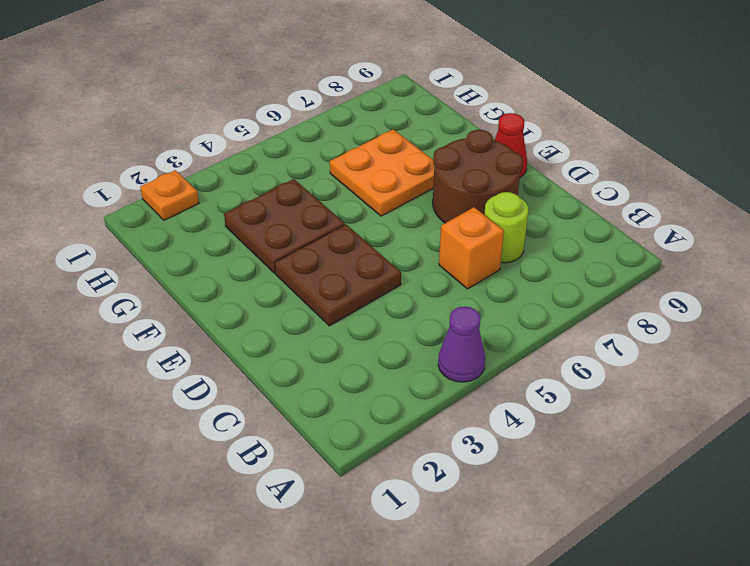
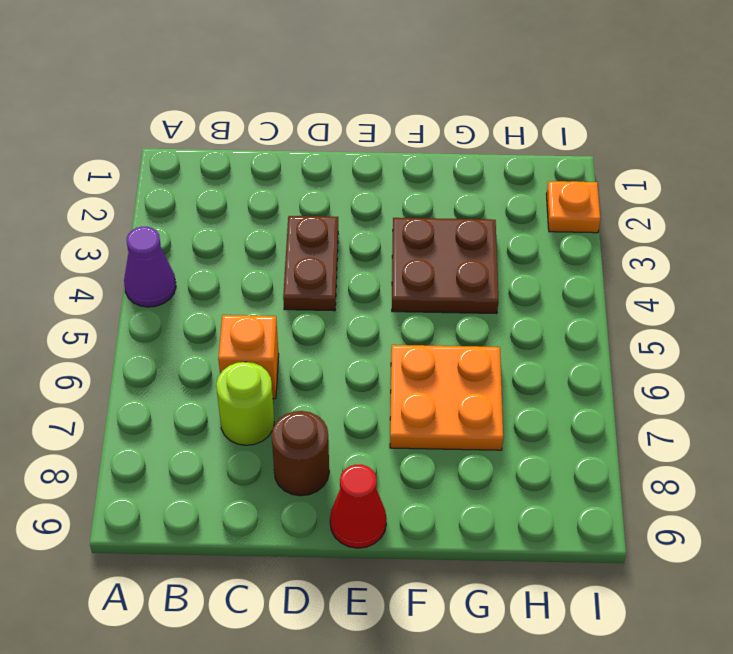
brown 2x2 plate [275,224,401,326] -> brown 1x2 plate [283,216,338,311]
brown 2x2 round brick [433,130,523,223] -> brown 1x1 round brick [272,411,329,496]

